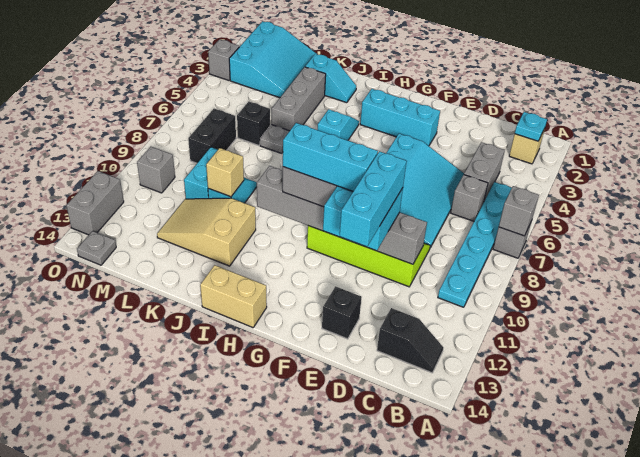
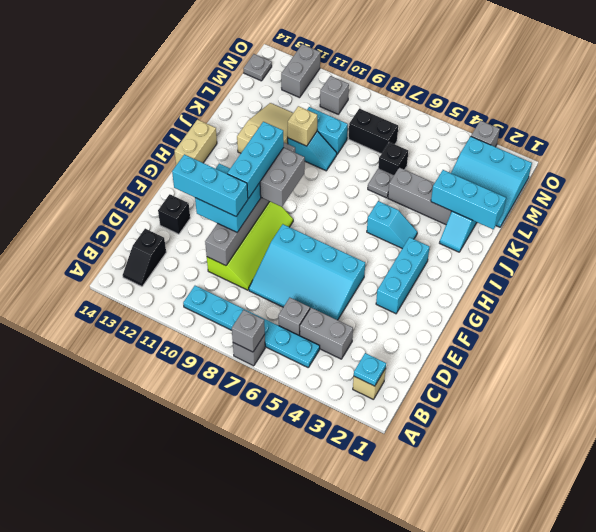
none -> cyan 1x3 brick [431,170,506,229]
grey 1x2 brick [66,171,124,235] -> grey 1x2 brick turned to [281,44,320,98]

